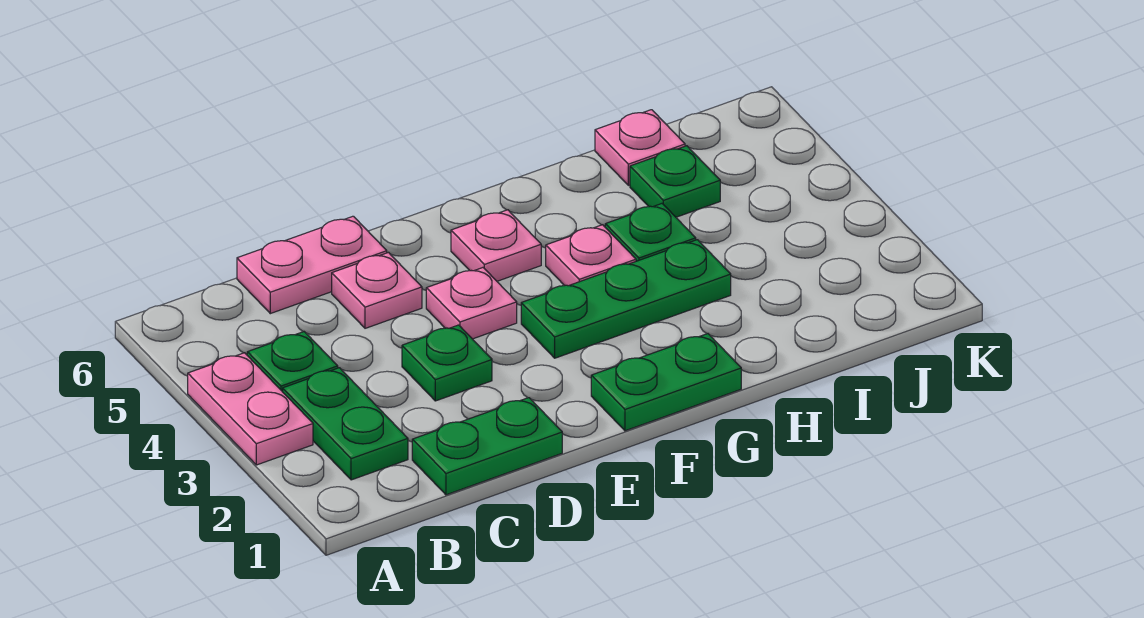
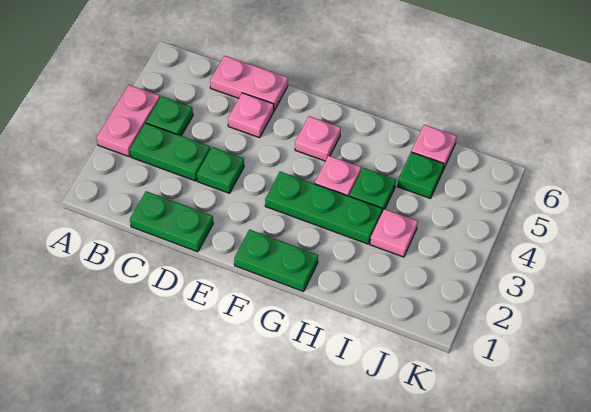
green 1x2 plate [283,368,408,480] -> green 1x2 plate turned to [130,123,210,181]
pink 1x1 plate [426,268,517,339] -> pink 1x1 plate moved to [370,209,418,257]

